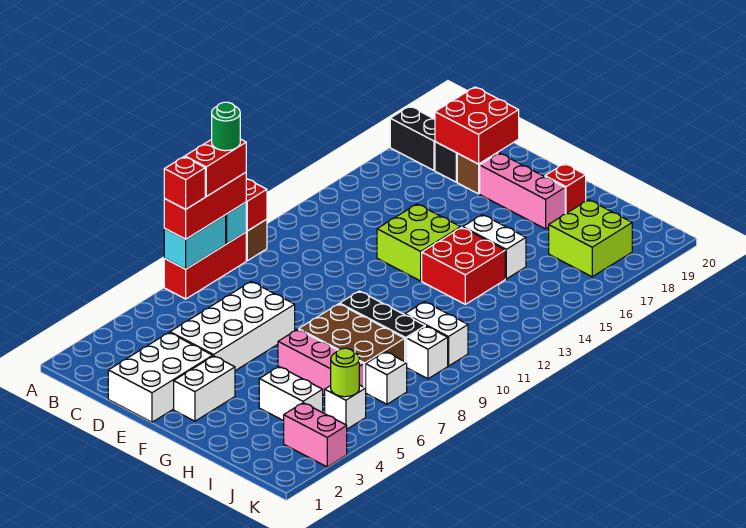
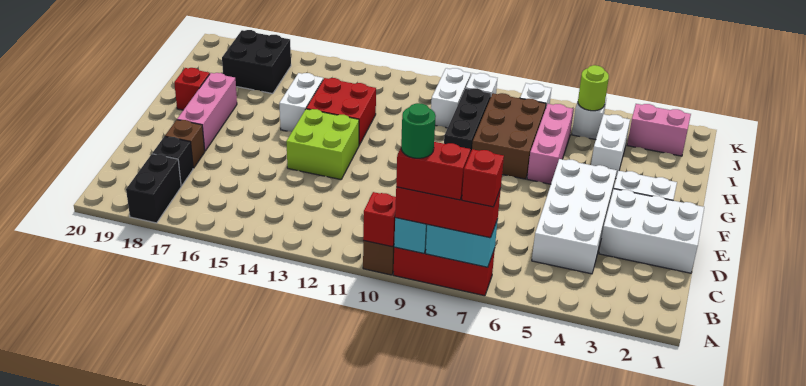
red 2x2 brick [435,87,519,164] -> none
white 2x4 brick [170,282,295,371] -> white 2x4 brick turned to [532,159,617,274]
lime 2x2 brick [549,200,632,277] -> black 2x2 brick [222,30,291,94]
pink 1x2 brick [284,403,347,467] -> pink 1x2 brick turned to [627,104,691,156]

